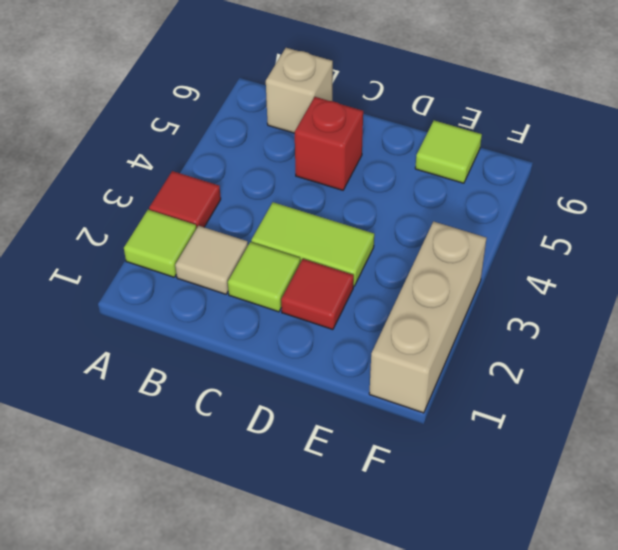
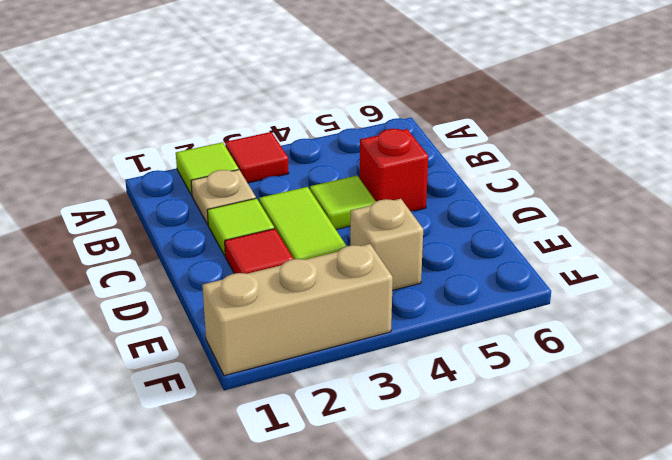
tan 1x1 tile [175,226,248,294] -> tan 1x1 plate [191,170,256,225]
tan 1x1 brick [266,48,333,133] -> tan 1x1 brick moved to [350,199,423,291]
lime 1x1 tile [415,121,482,183] -> lime 1x1 tile moved to [310,176,376,230]

